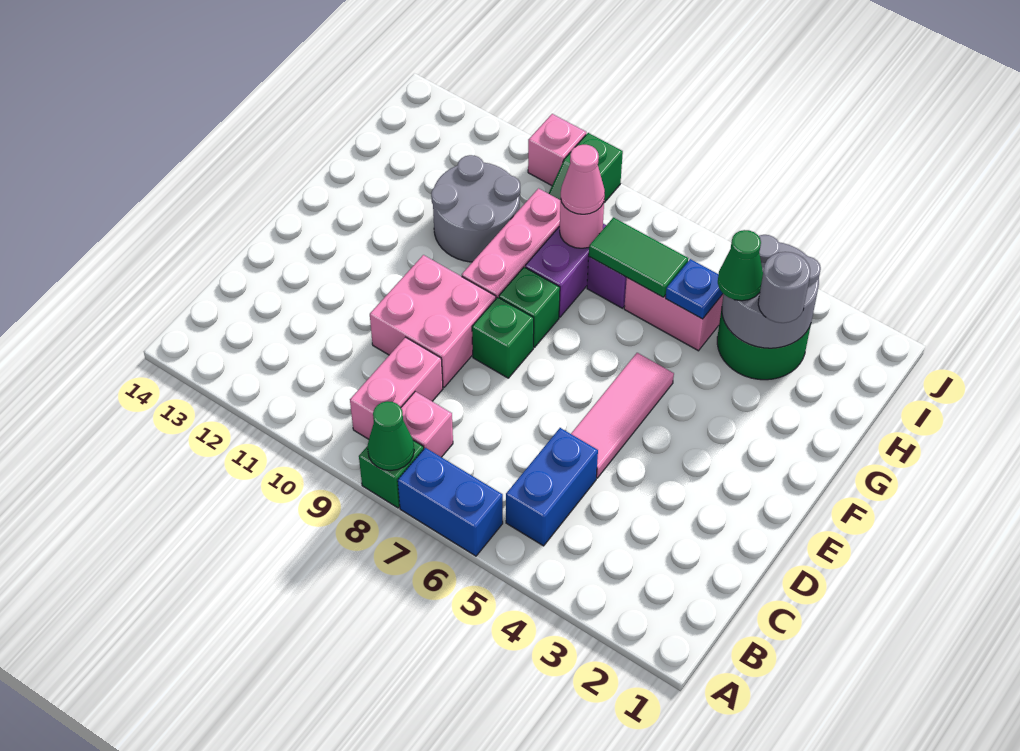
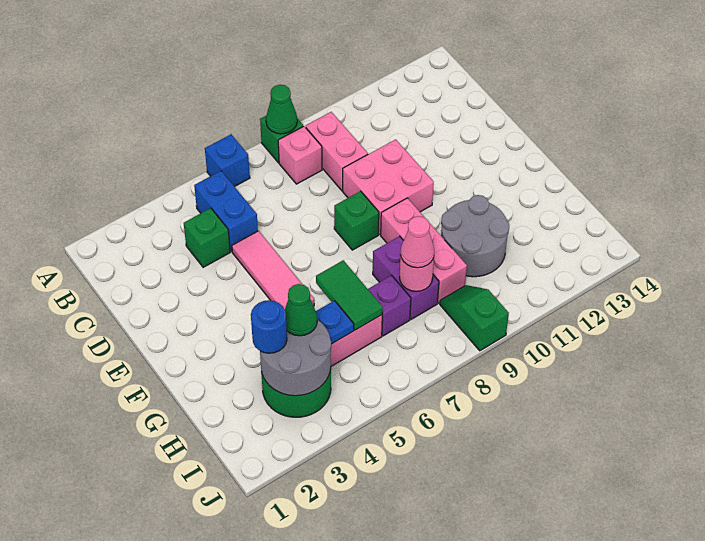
blue 1x2 brick [398,448,503,556] -> blue 1x1 brick [205,134,250,187]
green 1x1 brick [499,267,560,347] -> green 1x1 brick moved to [184,208,230,267]
grey 1x1 round brick [758,252,810,323] -> blue 1x1 round brick [251,300,287,353]
green 1x2 tile [589,218,688,297] -> green 1x2 tile turned to [316,260,383,330]
pink 1x1 brick [528,114,586,185] -> none

